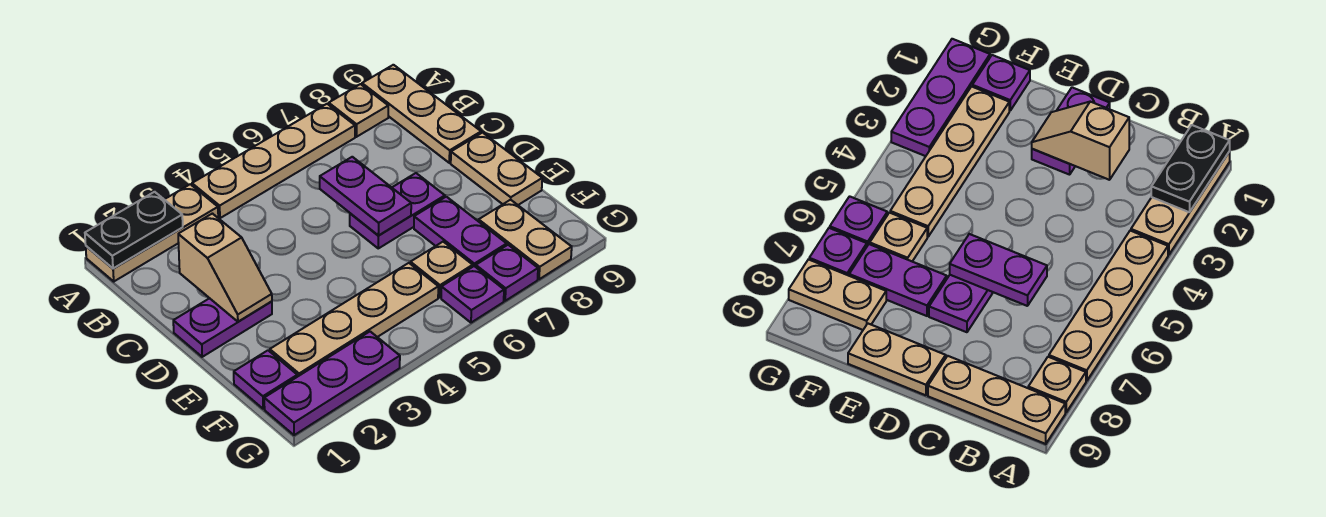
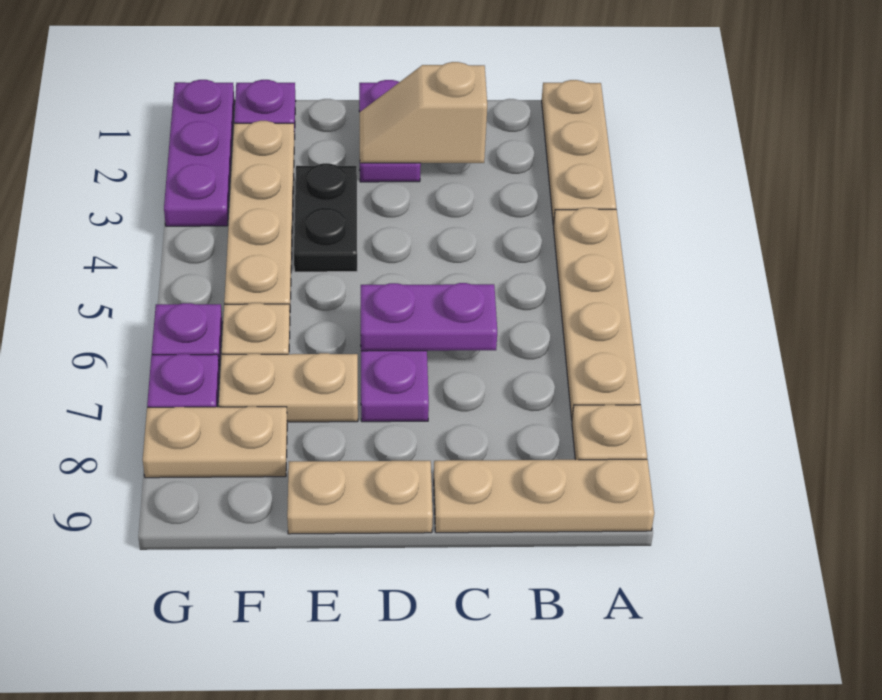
black 1x2 plate [85,192,183,268] -> black 1x2 plate moved to [294,163,357,272]
purple 1x2 plate [414,197,507,267] -> tan 1x2 plate [219,353,358,422]

